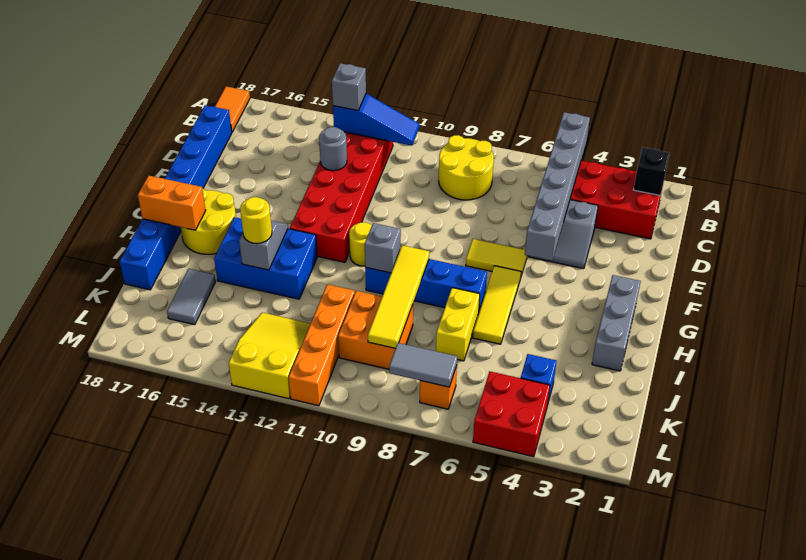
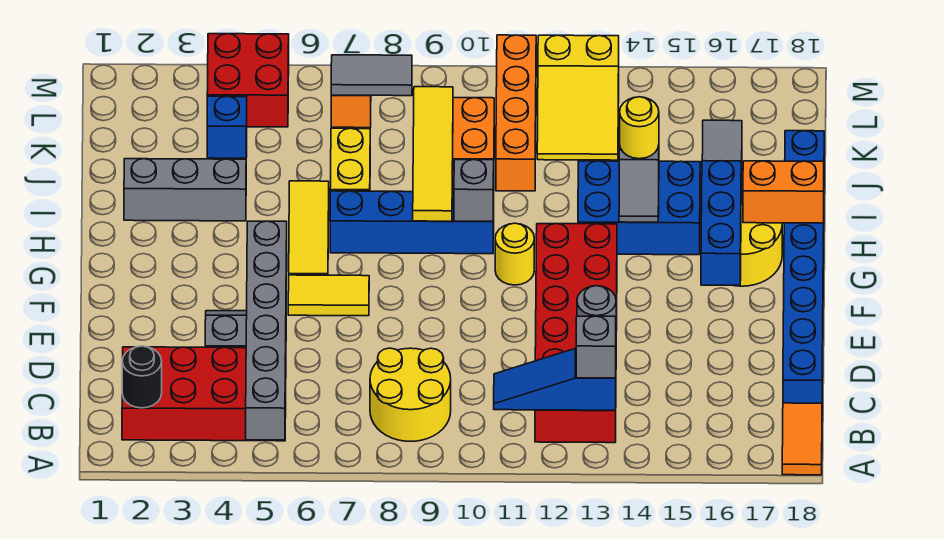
black 1x1 brick [634,148,669,195] -> black 1x1 round brick [122,346,162,408]
none -> blue 1x3 brick [701,161,741,285]
grey 1x3 brick [592,275,641,371] -> grey 1x3 brick turned to [124,159,246,221]

